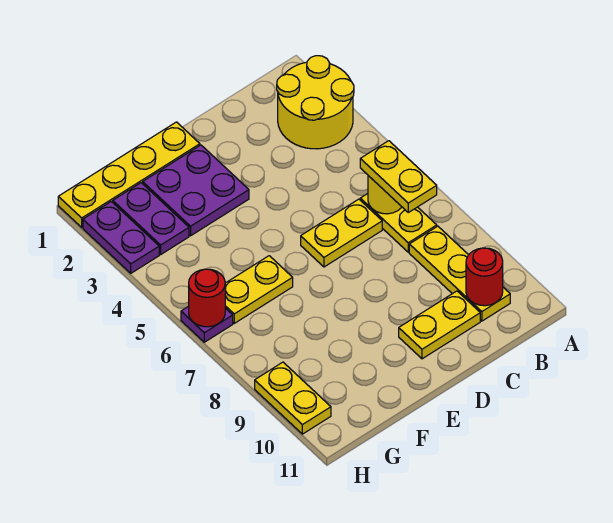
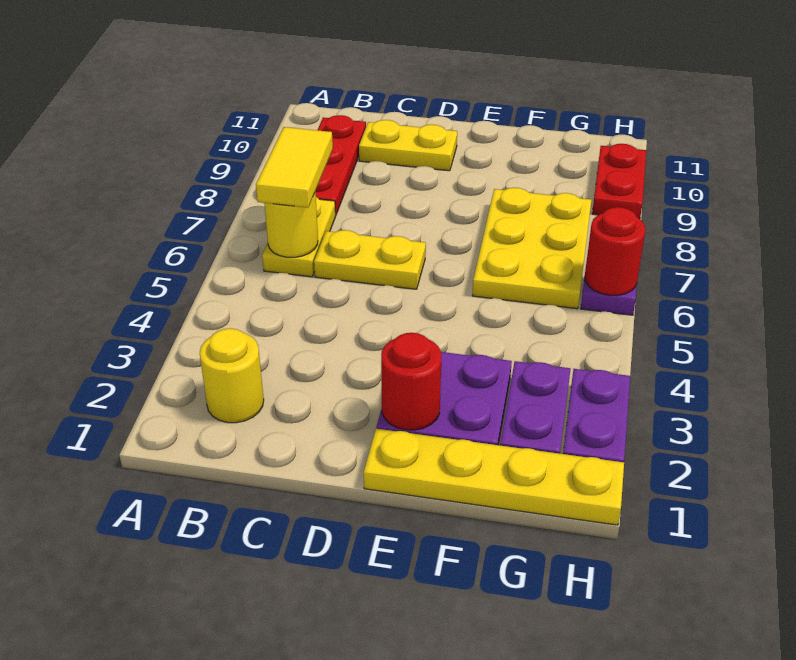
yellow 2x2 round brick [277,56,354,149] -> yellow 1x1 round brick [200,328,264,423]
yellow 1x2 plate [360,141,437,212] -> yellow 1x2 tile [256,127,333,208]
yellow 1x3 plate [409,226,510,321] -> red 1x3 plate [315,115,366,215]
red 1x1 round brick [466,248,503,306] -> red 1x1 round brick moved to [381,333,441,430]
yellow 1x2 plate [225,256,293,323] -> yellow 2x3 plate [472,188,591,309]
yellow 1x2 plate [255,362,331,434] -> red 1x2 plate [592,144,646,219]

